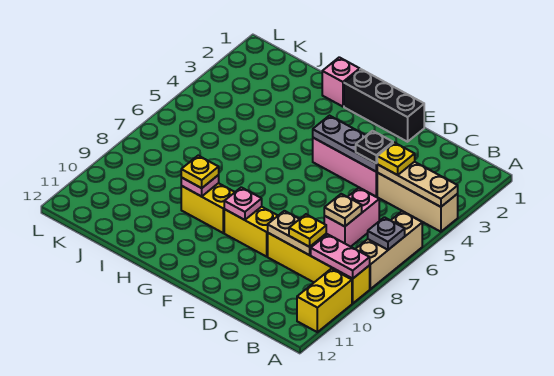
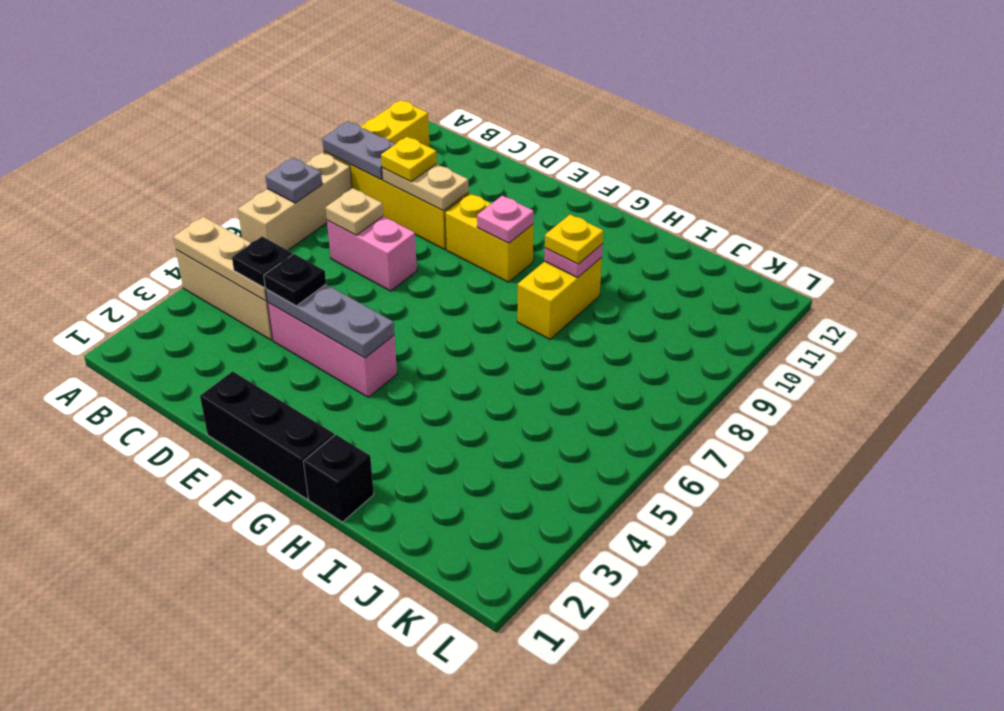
pink 1x2 plate [311,234,370,279] -> grey 1x2 plate [322,121,395,180]
yellow 1x1 plate [377,143,415,175] -> black 1x1 plate [232,236,292,287]
pink 1x2 brick [324,188,379,247] -> pink 1x2 brick turned to [327,216,417,291]
yellow 1x2 brick [181,183,235,233] -> yellow 1x2 brick turned to [517,257,602,339]
pink 1x1 brick [322,57,360,107] -> black 1x1 brick [303,435,374,522]

